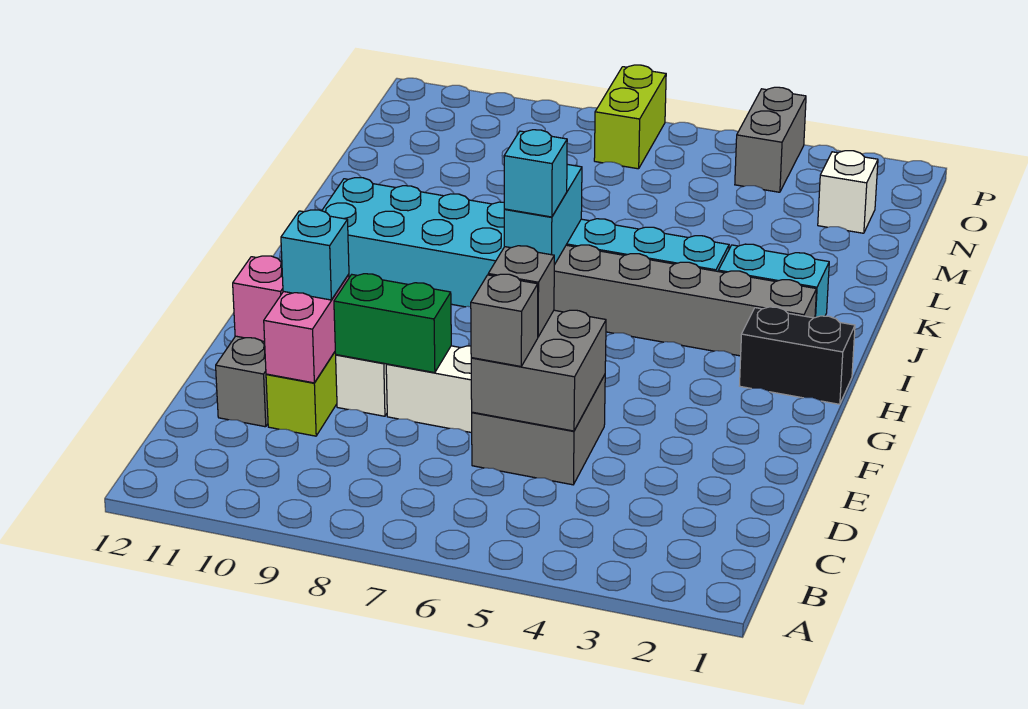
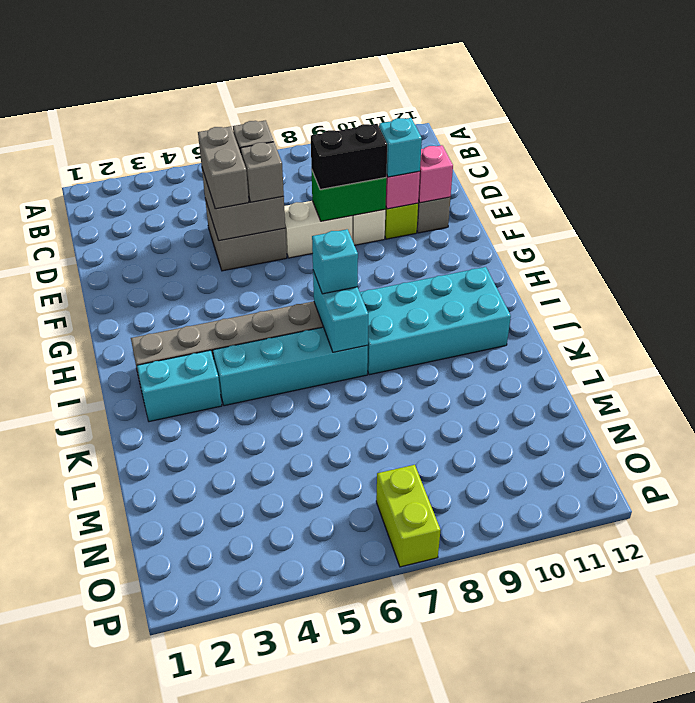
black 1x2 brick [740,307,855,404] -> black 1x2 brick moved to [311,124,387,190]
white 1x1 brick [818,151,878,233] -> none
grey 1x2 brick [735,87,806,192] -> grey 1x2 brick moved to [198,126,249,209]

